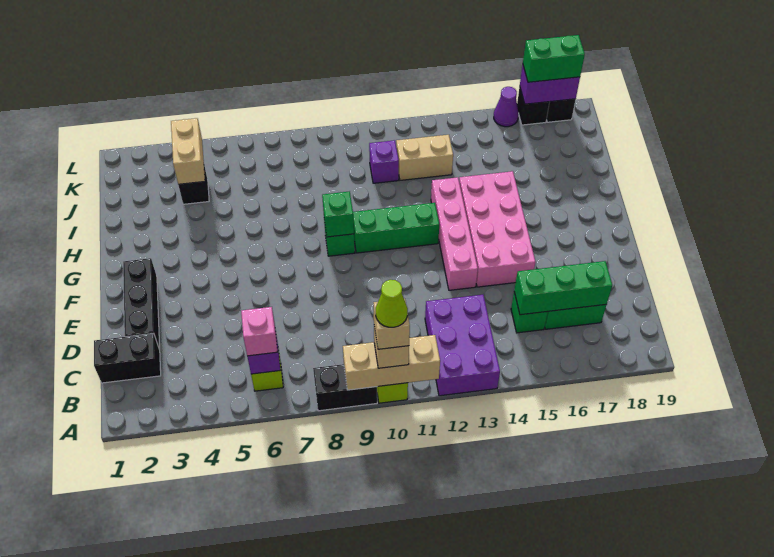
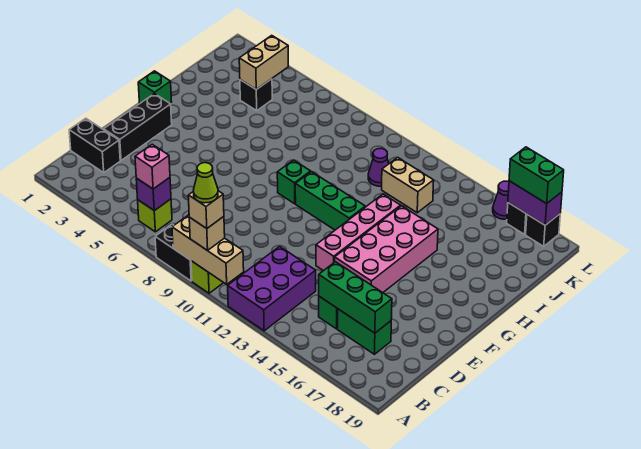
green 1x1 brick [322,191,354,237] -> green 1x1 brick moved to [138,71,171,103]
purple 1x1 brick [369,140,399,183] -> purple 1x1 cone [368,148,389,186]

